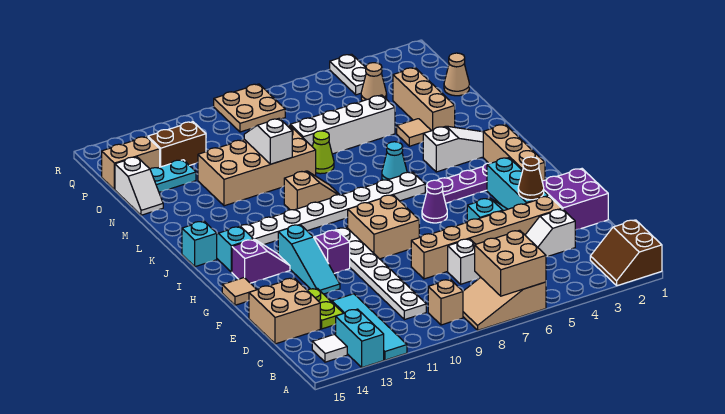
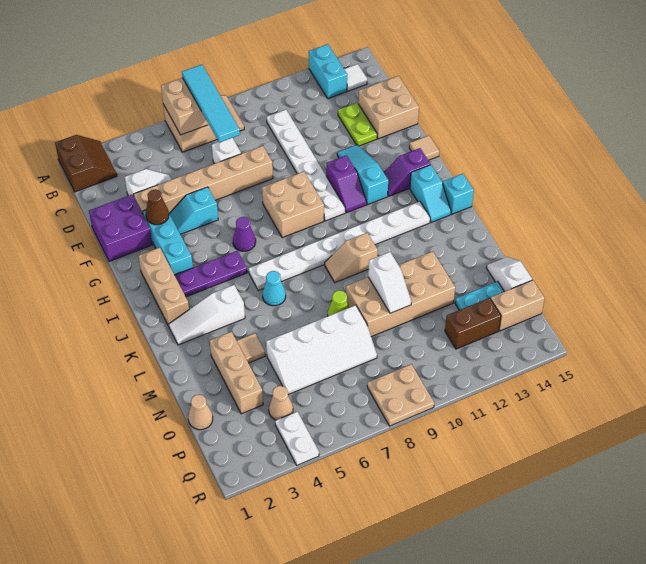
cyan 1x4 tile [332,294,407,360] -> cyan 1x4 tile moved to [182,65,240,142]
tan 1x1 brick [428,279,463,325] -> none

